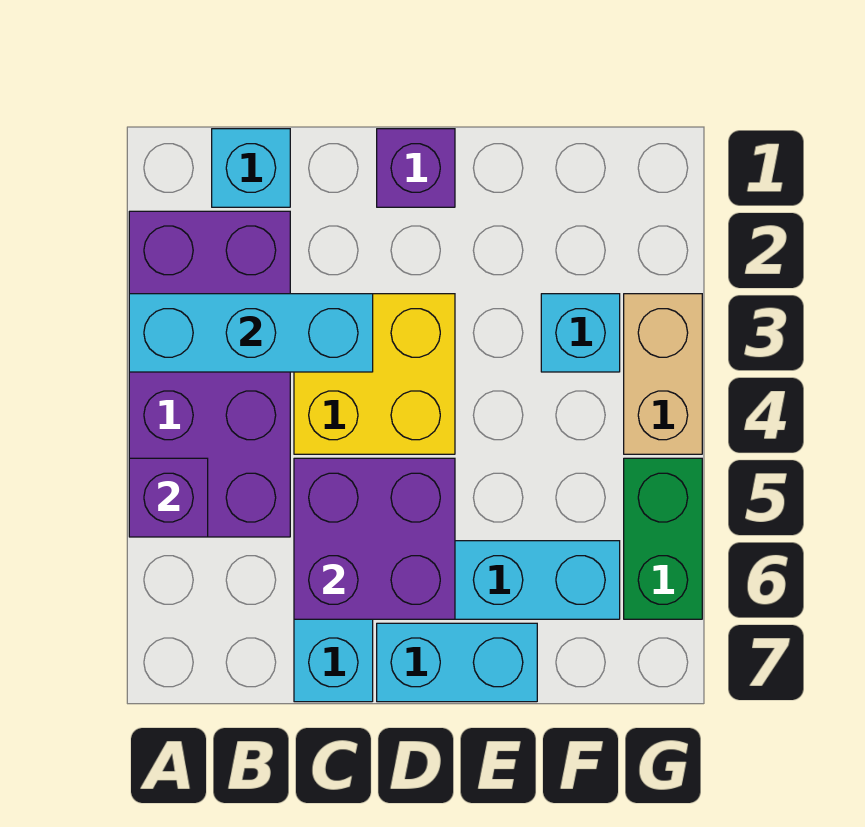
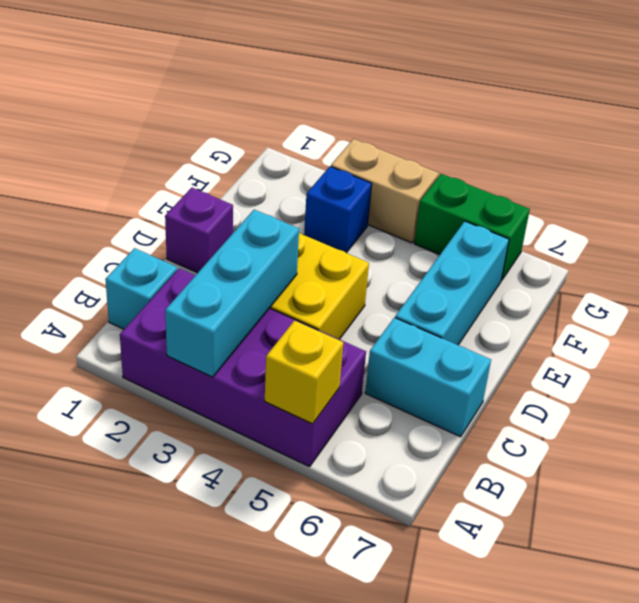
purple 1x1 brick [129,458,208,537] -> yellow 1x1 brick [265,320,343,424]
purple 2x2 brick [294,458,455,619] -> none
cyan 1x2 brick [377,623,537,702] -> none
cyan 1x1 brick [541,294,620,372] -> blue 1x1 brick [304,166,372,253]

